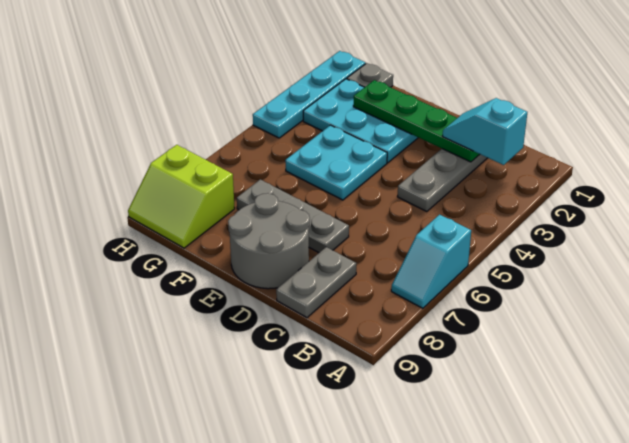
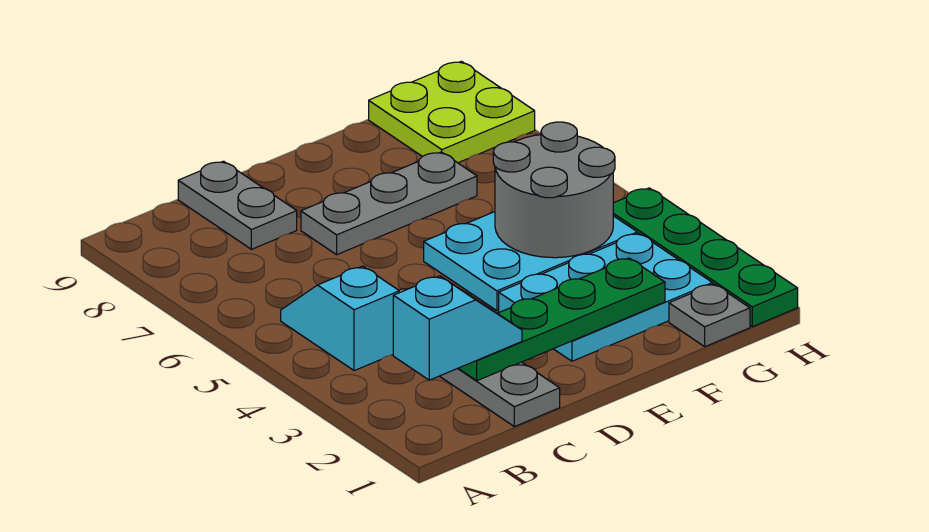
cyan 1x2 slope [391,215,471,308] -> cyan 1x2 slope moved to [281,266,399,371]
grey 2x2 round brick [228,193,310,289] -> grey 2x2 round brick moved to [493,122,615,258]
cyan 2x2 plate [285,125,387,200] -> cyan 2x3 plate [424,212,637,311]
lime 2x2 slope [128,145,235,248] -> lime 2x2 plate [369,61,535,163]
cyan 1x4 plate [253,51,366,138] -> green 1x4 plate [613,188,798,327]

